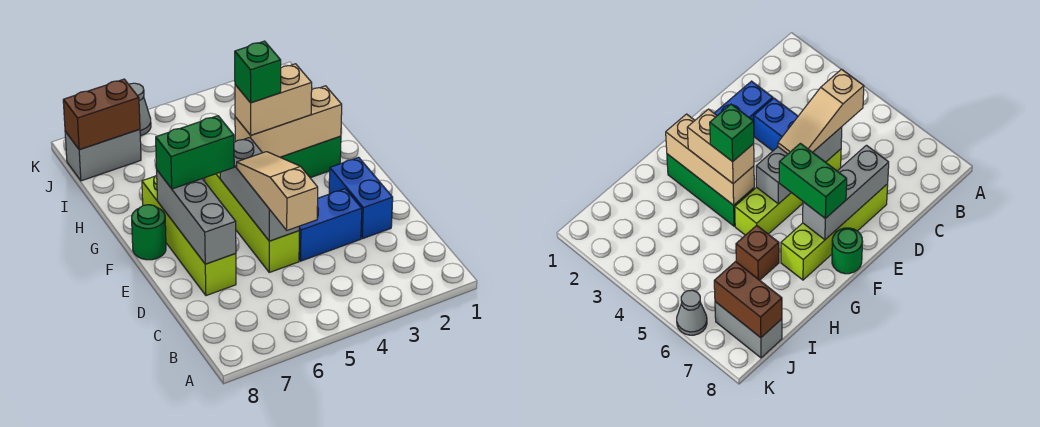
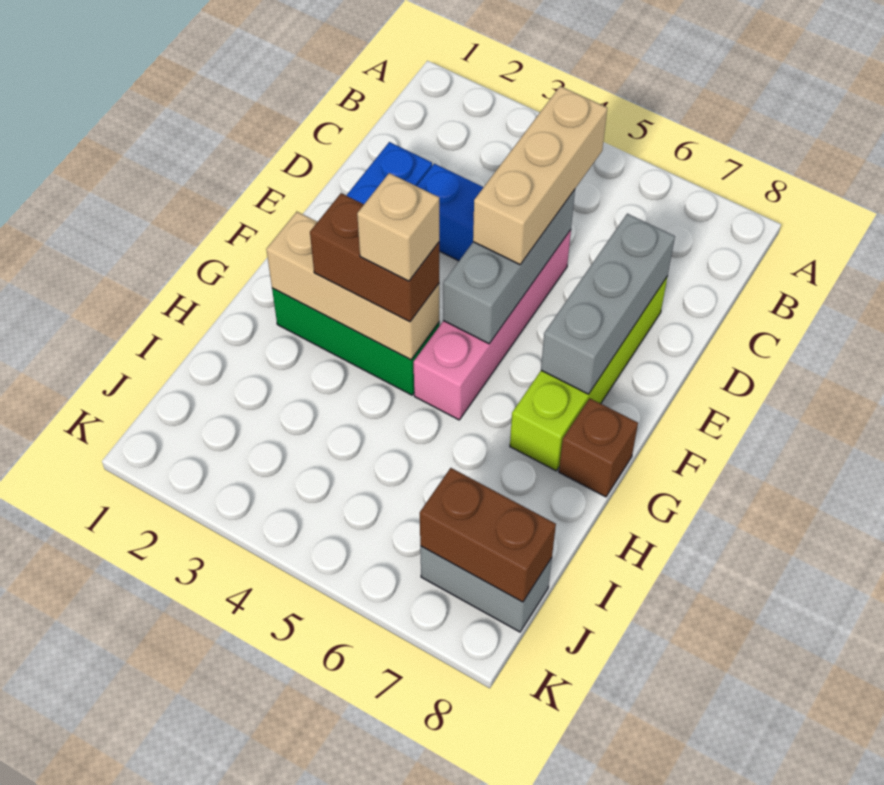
tan 1x3 slope [237,152,318,230] -> tan 1x3 brick [473,86,607,265]
lime 1x4 brick [205,173,299,272] -> pink 1x4 brick [414,230,571,420]
green 1x2 brick [156,116,234,189] -> none
green 1x1 round brick [132,205,166,260] -> none
tan 1x2 brick [235,64,312,135] -> brown 1x2 brick [310,193,439,322]
green 1x1 brick [235,41,281,103] -> tan 1x1 brick [357,173,439,281]
brown 1x1 brick [736,225,779,280] -> brown 1x1 brick moved to [559,398,638,497]
grey 1x1 cone [129,83,151,136] -> none

